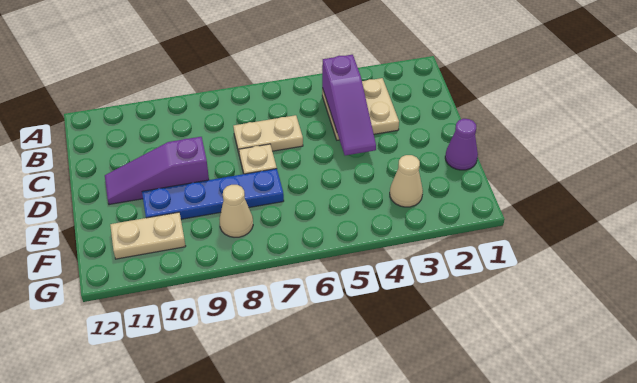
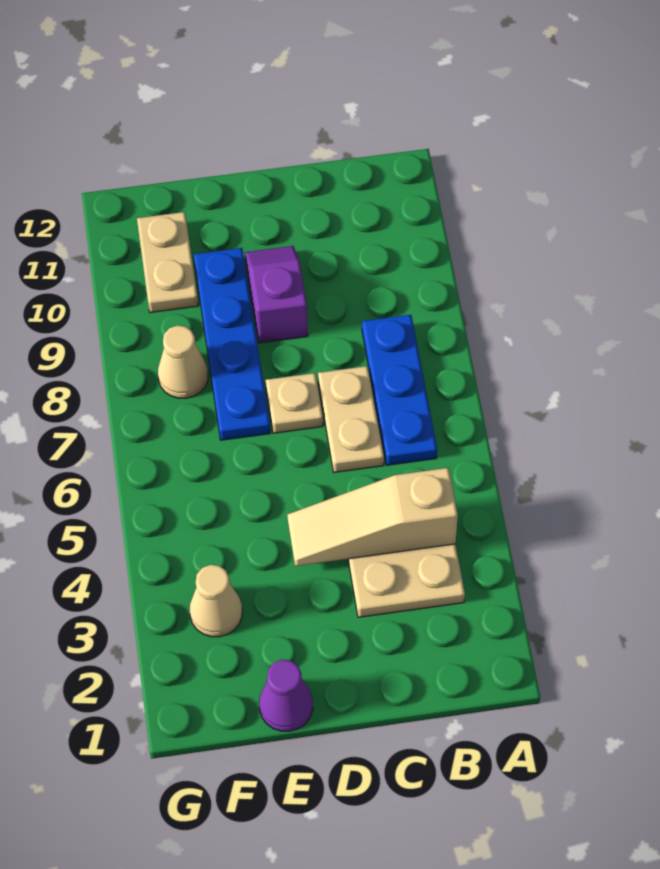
purple 1x3 slope [322,55,376,155] -> tan 1x3 slope [287,468,458,566]
none -> blue 1x3 plate [362,315,437,465]
purple 1x3 slope [105,137,209,205] -> purple 1x2 slope [245,246,308,343]

